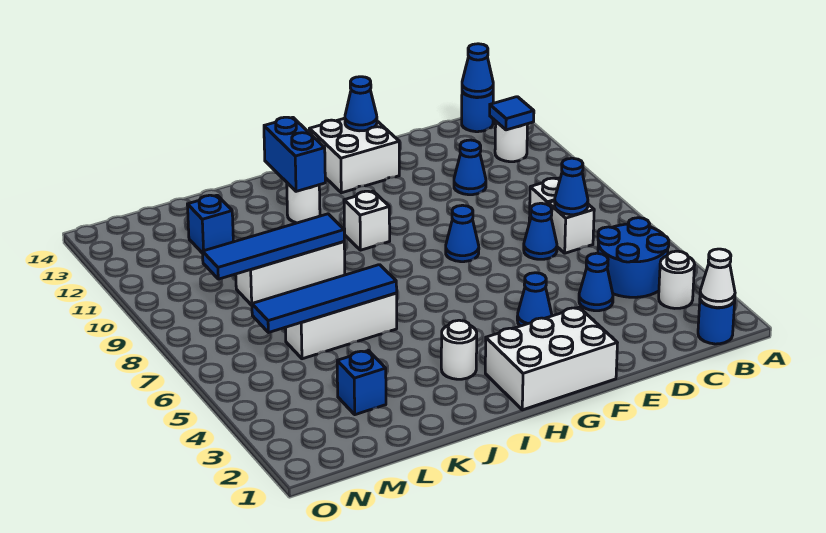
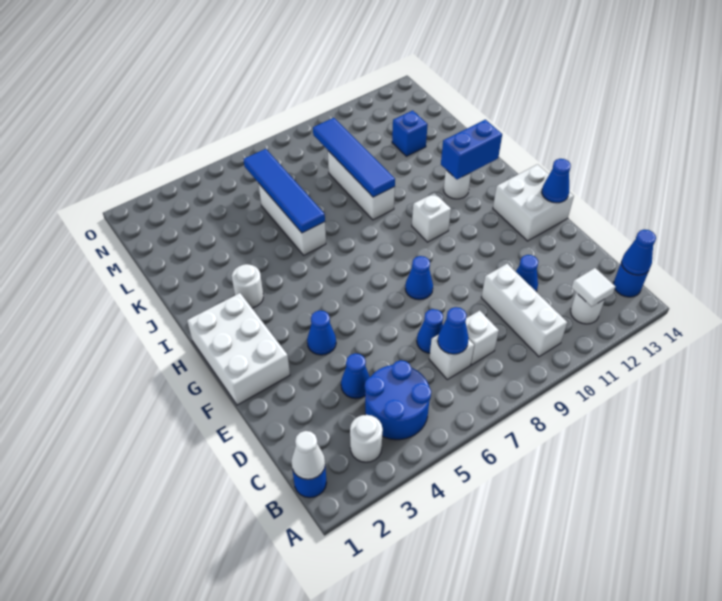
none -> white 1x3 brick [481,264,567,357]
blue 1x1 tile [490,97,534,130] -> white 1x1 tile [571,268,615,307]
blue 1x1 brick [337,350,386,415] -> none

